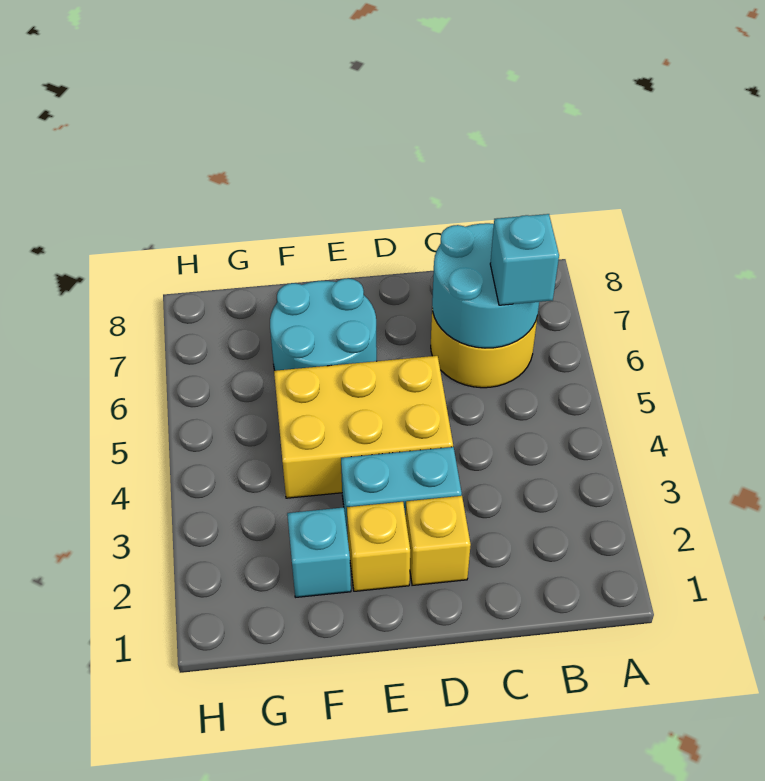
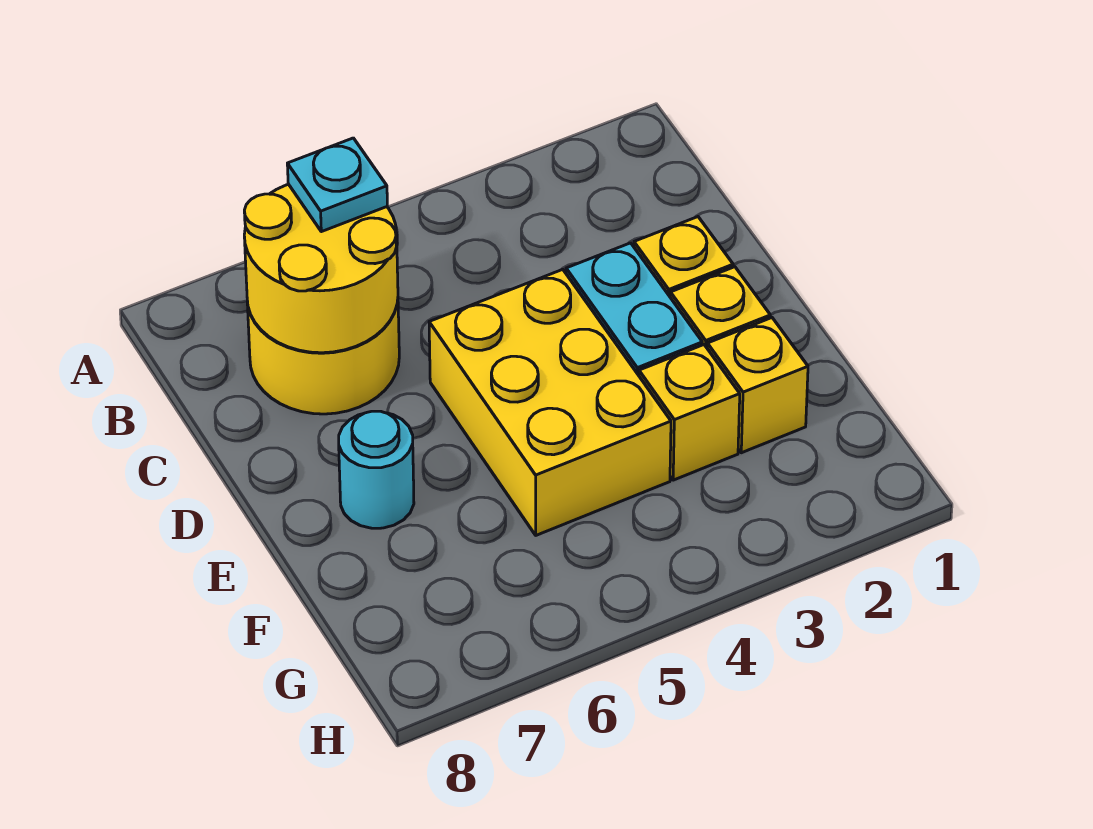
cyan 2x2 round brick [432,223,539,348] -> yellow 2x2 round brick [244,184,398,353]
cyan 1x1 brick [490,214,559,305] -> cyan 1x1 plate [287,138,387,232]
cyan 2x2 round brick [270,278,377,371] -> cyan 1x1 round brick [339,411,414,528]
cyan 1x1 brick [287,507,351,597] -> yellow 1x1 brick [707,318,808,453]
none -> yellow 1x1 brick [639,345,740,480]

